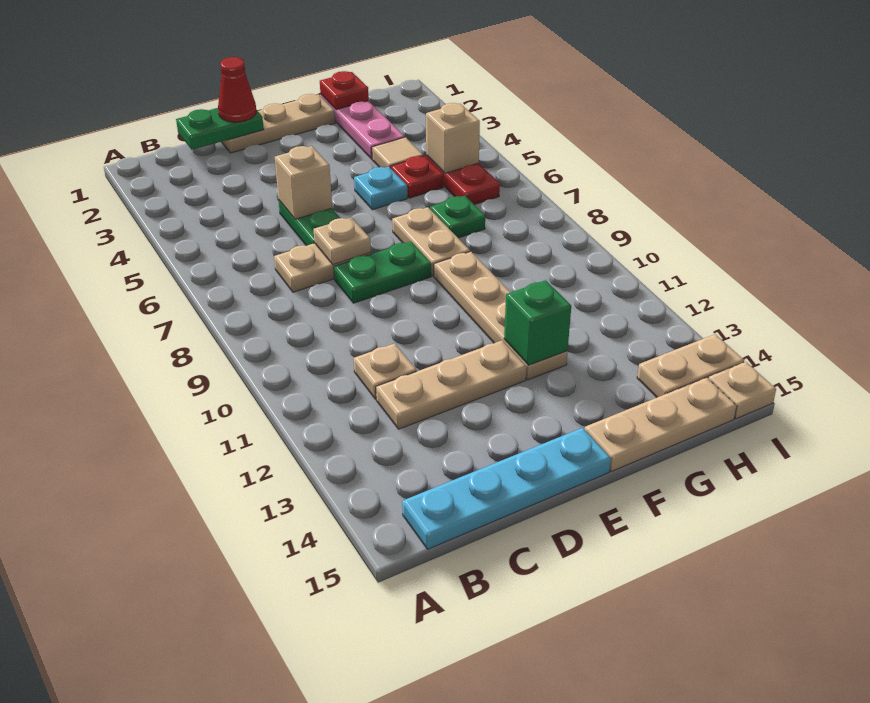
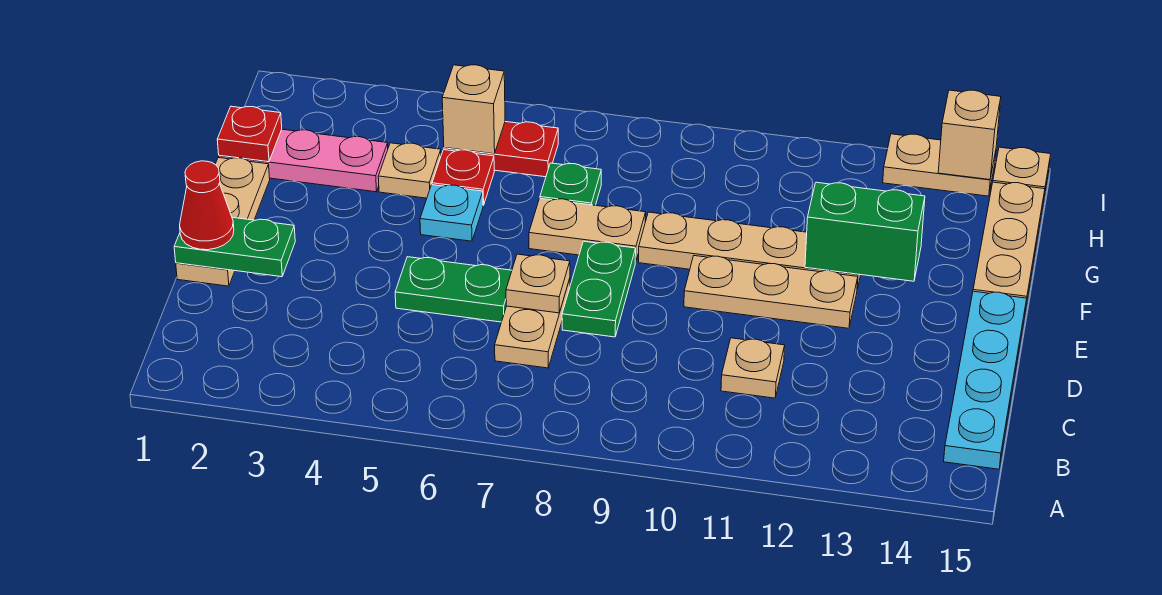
green 1x2 plate [176,108,264,150] -> green 1x2 plate turned to [174,217,295,277]
tan 1x3 plate [376,340,526,429] -> tan 1x3 plate turned to [684,256,858,328]
tan 1x1 brick [275,146,332,219] -> tan 1x1 brick moved to [938,90,1001,180]
green 1x1 brick [504,280,571,365] -> green 1x2 brick [805,182,925,281]
tan 1x1 tile [372,137,424,168] -> tan 1x1 plate [378,143,441,198]
tan 1x2 plate [637,334,744,397] -> tan 1x2 plate turned to [883,134,996,196]

